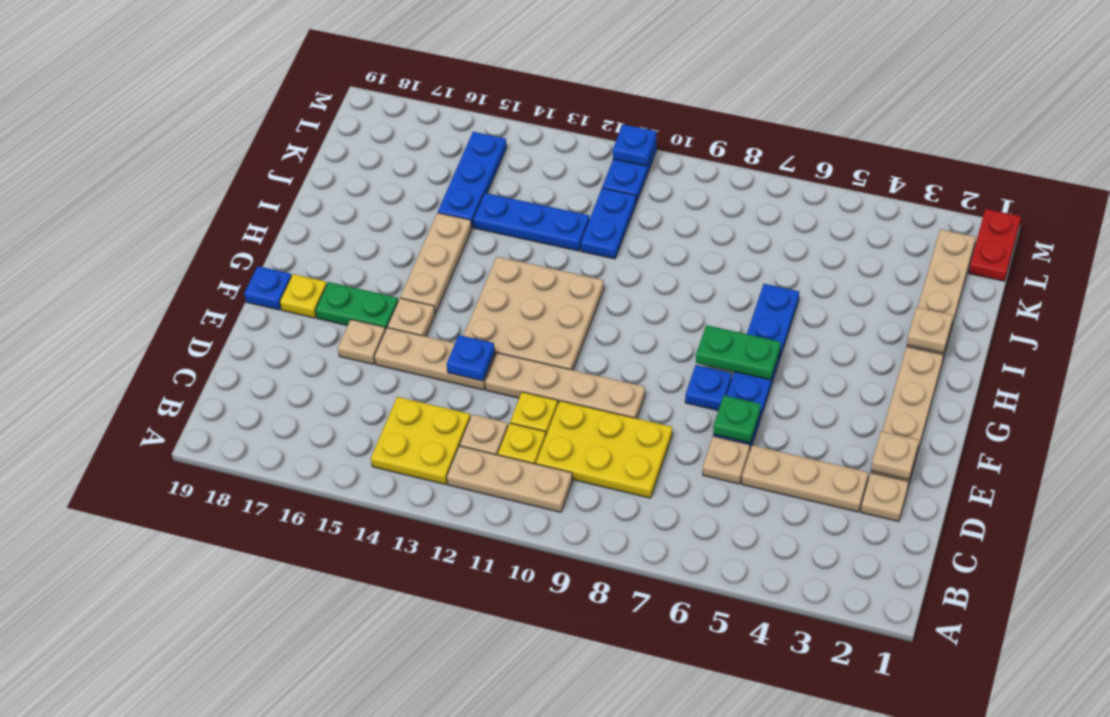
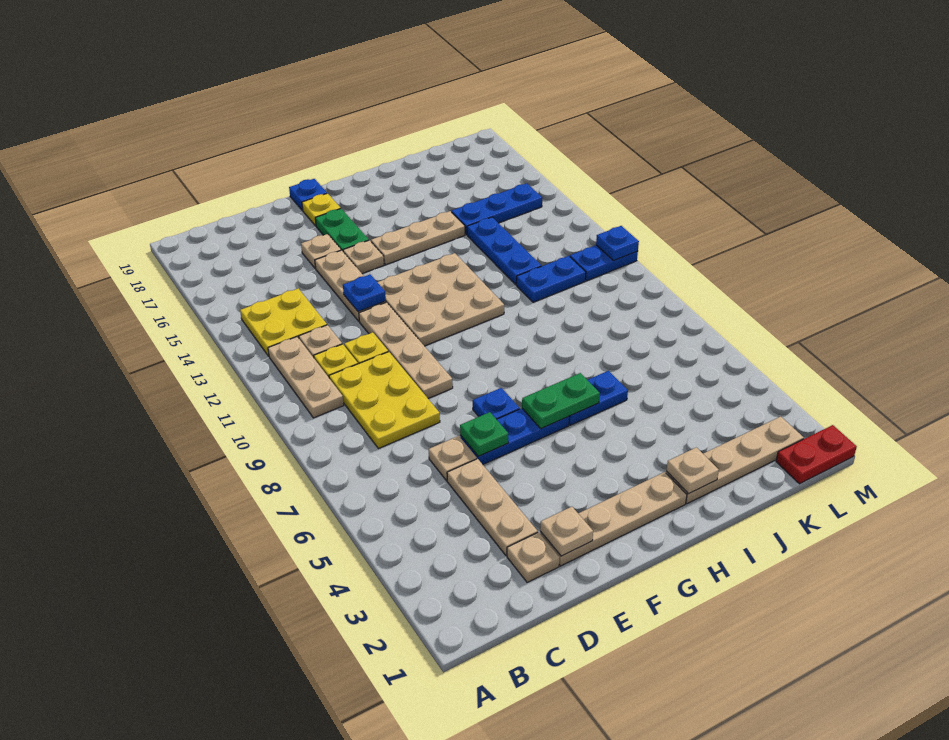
green 1x2 plate [696,325,781,380] -> green 1x2 plate turned to [522,373,600,429]

